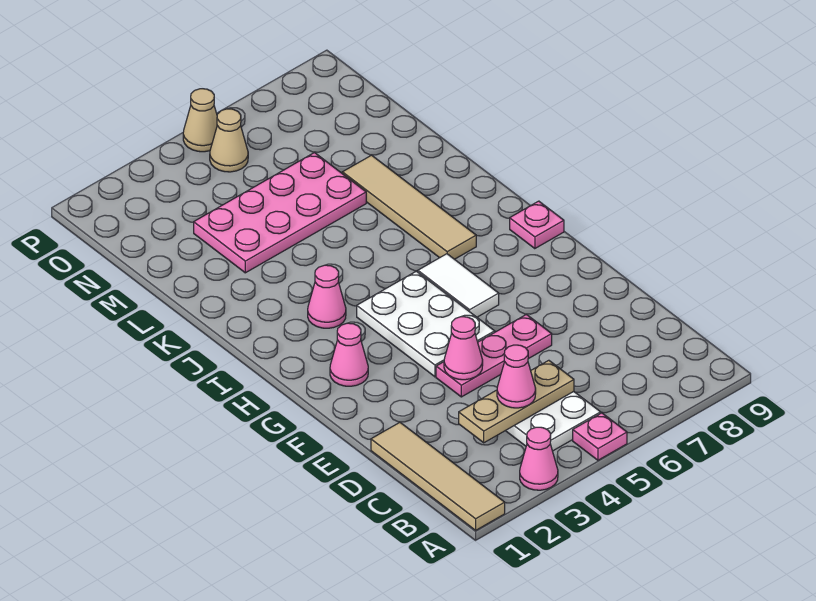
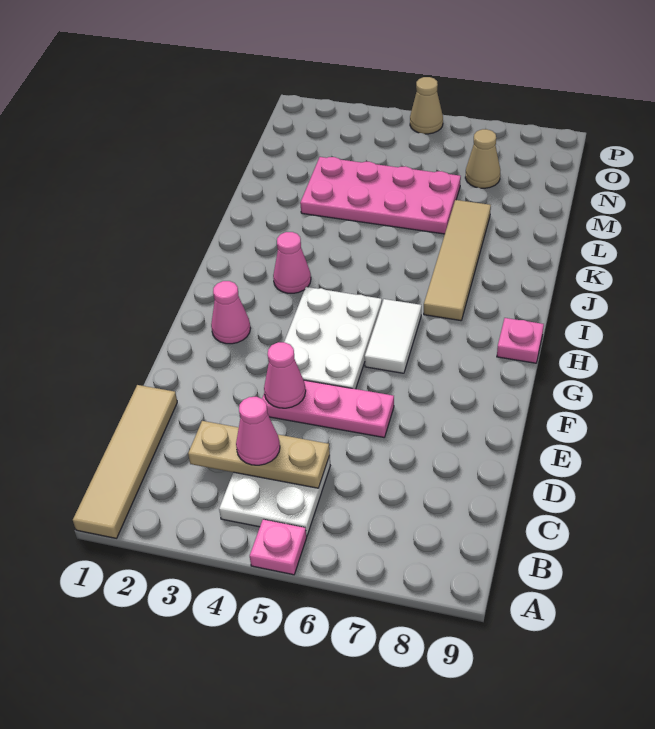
pink 1x1 cone [520,427,558,490] -> none
tan 1x1 cone [210,109,248,172] -> tan 1x1 cone moved to [465,129,500,188]

